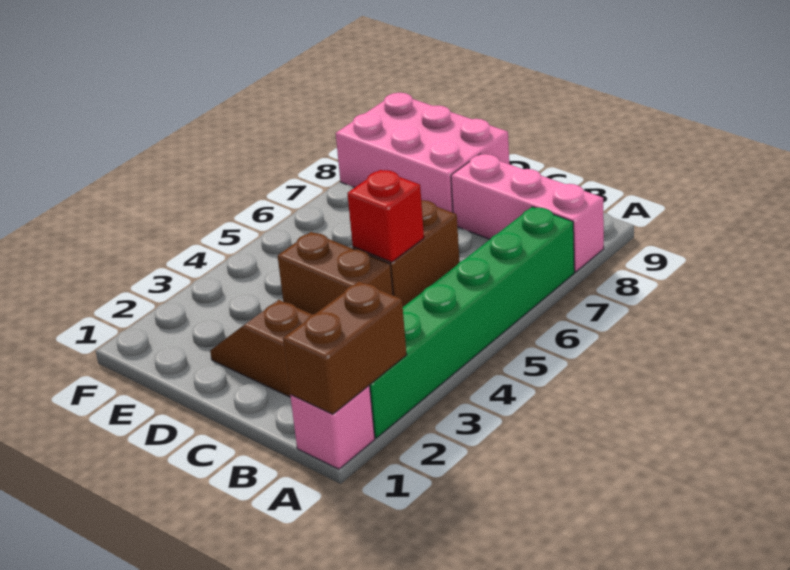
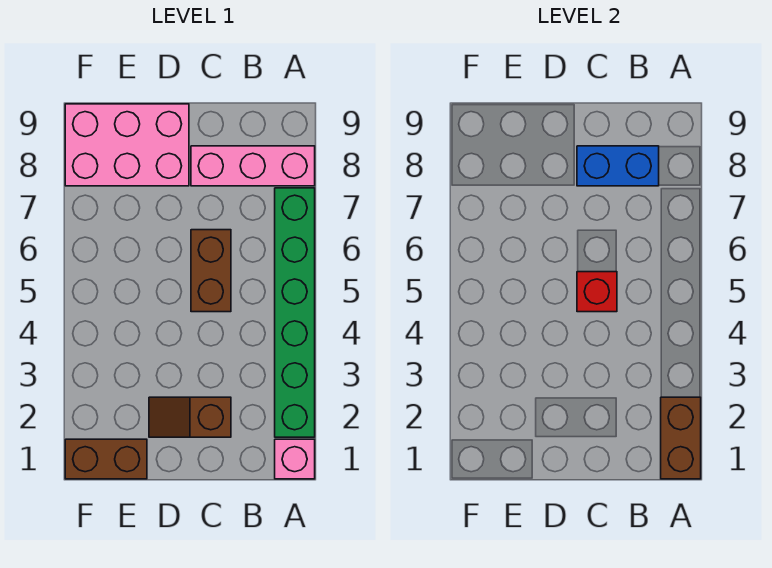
none -> blue 1x2 brick [577,146,659,186]
brown 1x2 brick [278,232,393,314] -> brown 1x2 brick moved to [65,439,147,479]

